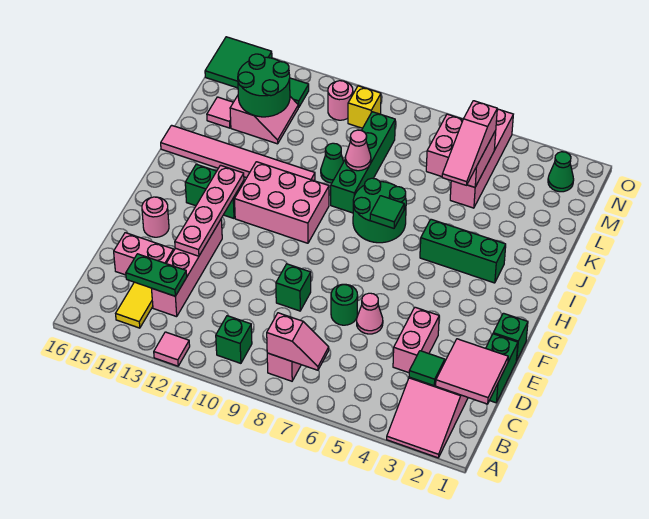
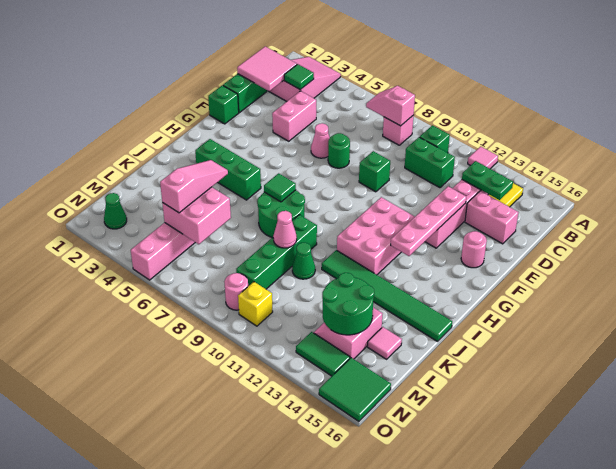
pink 2x3 brick [235,162,329,243] -> pink 2x3 brick turned to [337,197,415,275]
green 1x2 brick [185,164,244,218] -> green 1x2 brick moved to [405,137,455,188]
pink 1x6 tile [161,125,315,181] -> green 1x6 tile [322,250,452,342]
pink 1x1 round brick [328,81,353,120] -> pink 1x1 round brick moved to [224,273,248,310]

